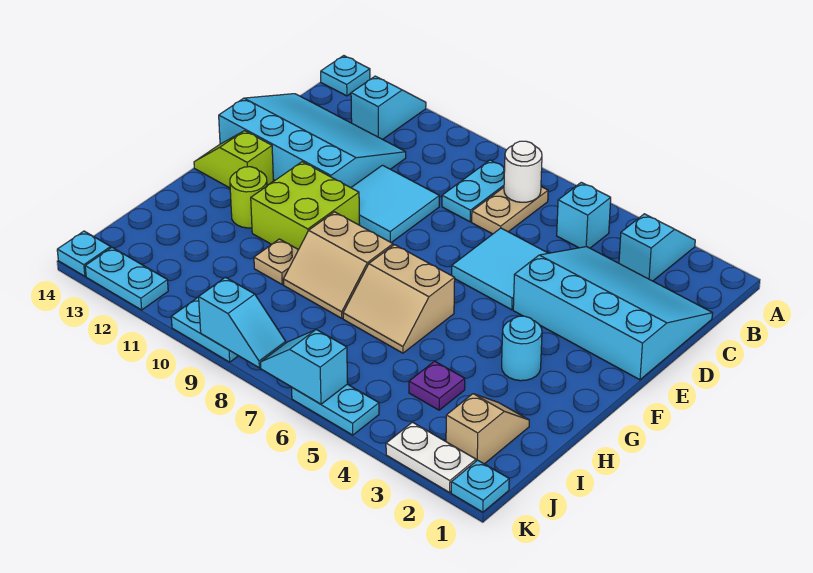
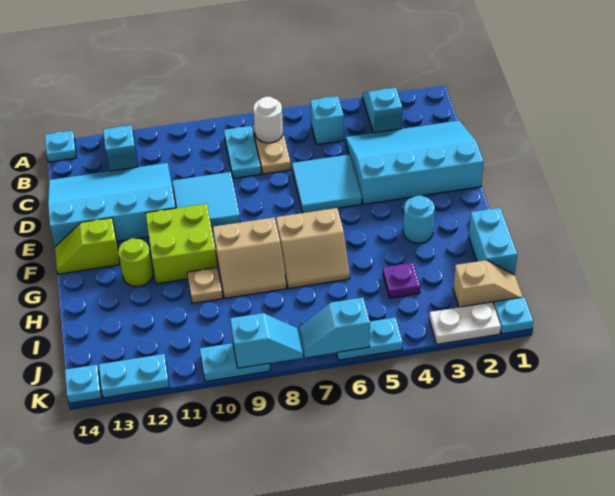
none -> cyan 1x2 brick [469,208,517,275]
tan 1x2 slope [446,394,529,464] -> tan 1x2 slope turned to [453,260,523,307]

